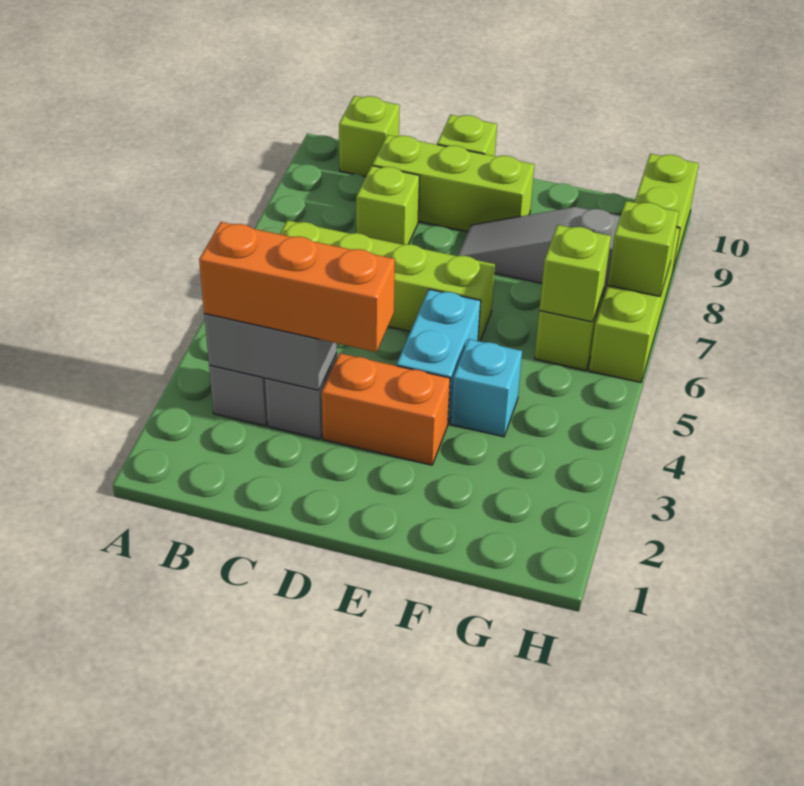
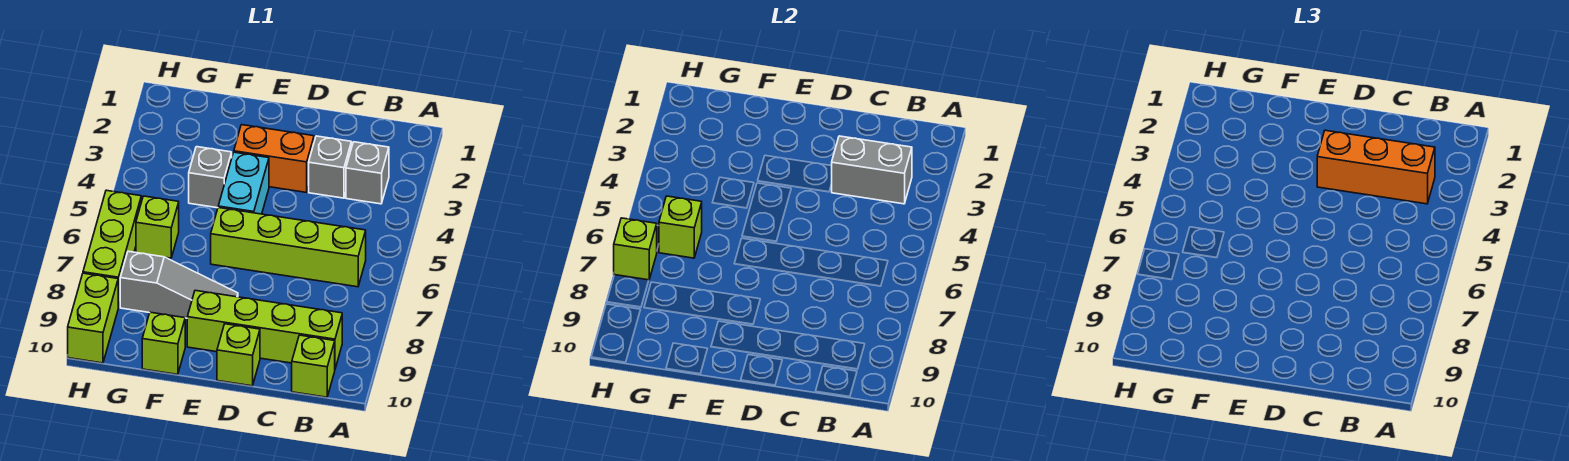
lime 1x1 brick [356,166,420,245] -> lime 1x1 brick moved to [142,312,185,374]
lime 1x3 brick [372,135,534,232] -> lime 1x4 brick [187,290,342,368]
cyan 1x1 brick [451,339,522,437] -> grey 1x1 brick [189,147,232,208]

